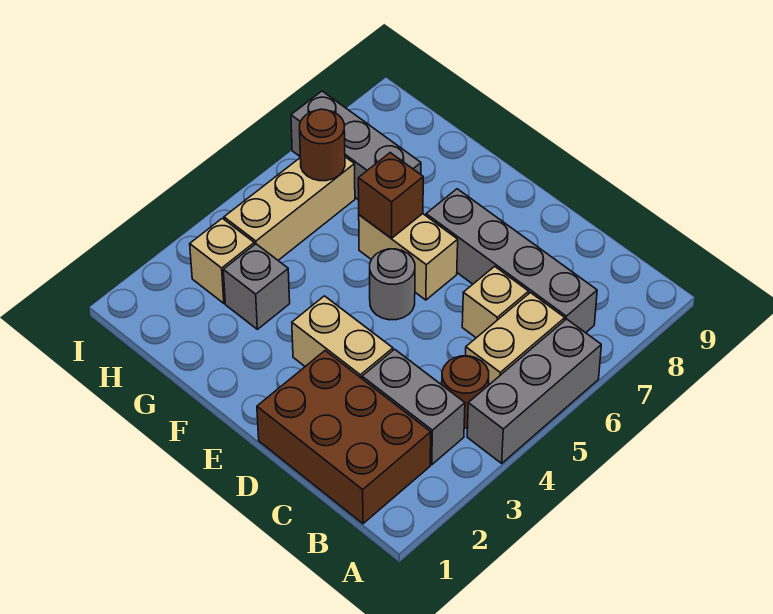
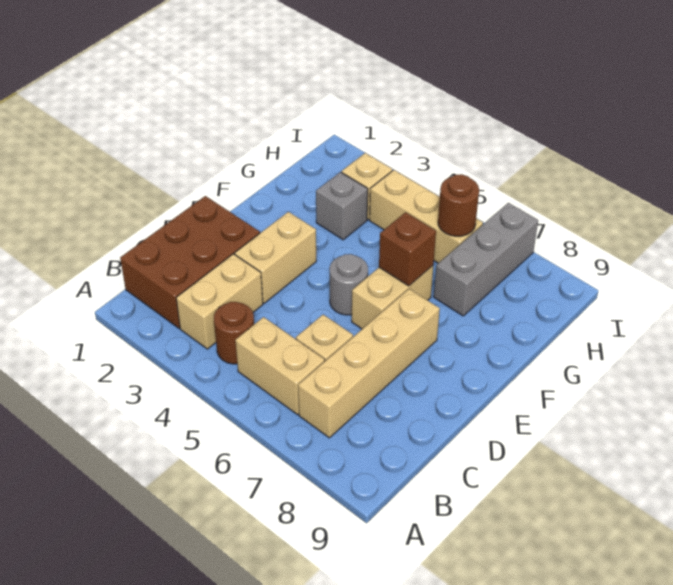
grey 1x3 brick [467,319,601,463] -> none
grey 1x2 brick [362,349,465,465] -> tan 1x2 brick [176,254,263,349]
grey 1x4 brick [426,189,597,333] -> tan 1x4 brick [298,289,440,438]

